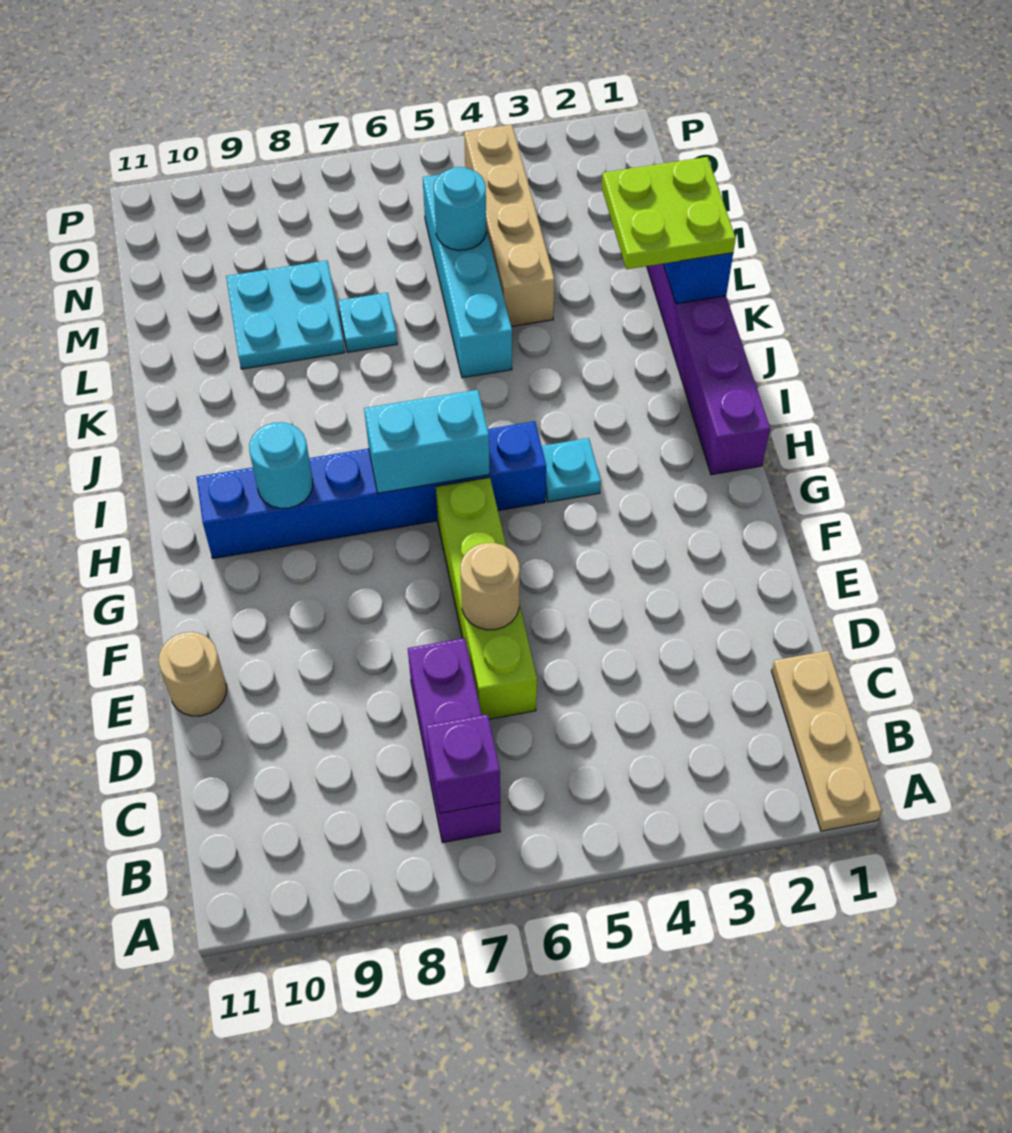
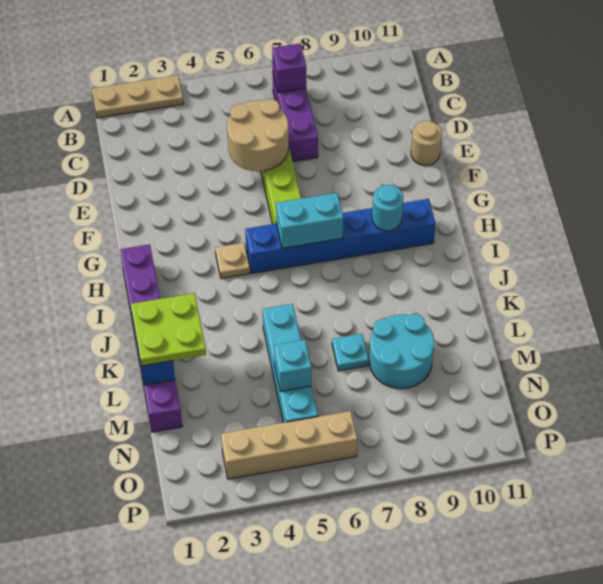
tan 1x3 plate [772,651,882,831] -> tan 1x3 plate turned to [92,75,184,118]
tan 1x1 round brick [460,543,520,630] -> tan 2x2 round brick [227,99,289,172]
cyan 1x1 plate [542,438,601,502] -> tan 1x1 plate [215,243,250,279]
tan 1x4 brick [464,125,555,326] -> tan 1x4 brick turned to [221,411,357,479]
cyan 2x2 plate [226,261,345,369] -> cyan 2x2 round brick [369,314,434,389]
cyan 1x1 round brick [434,167,486,250] -> cyan 1x1 brick [274,340,312,392]

